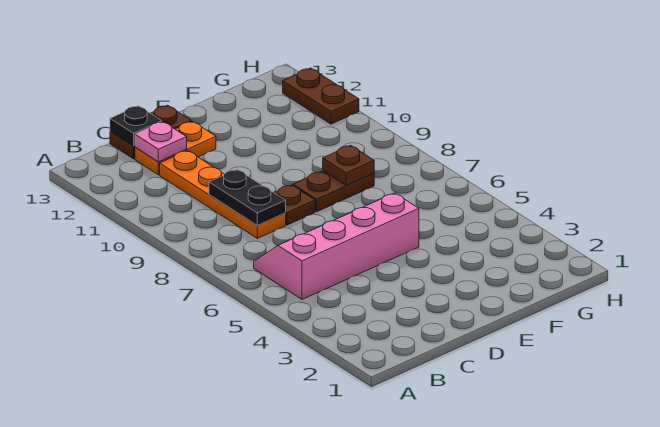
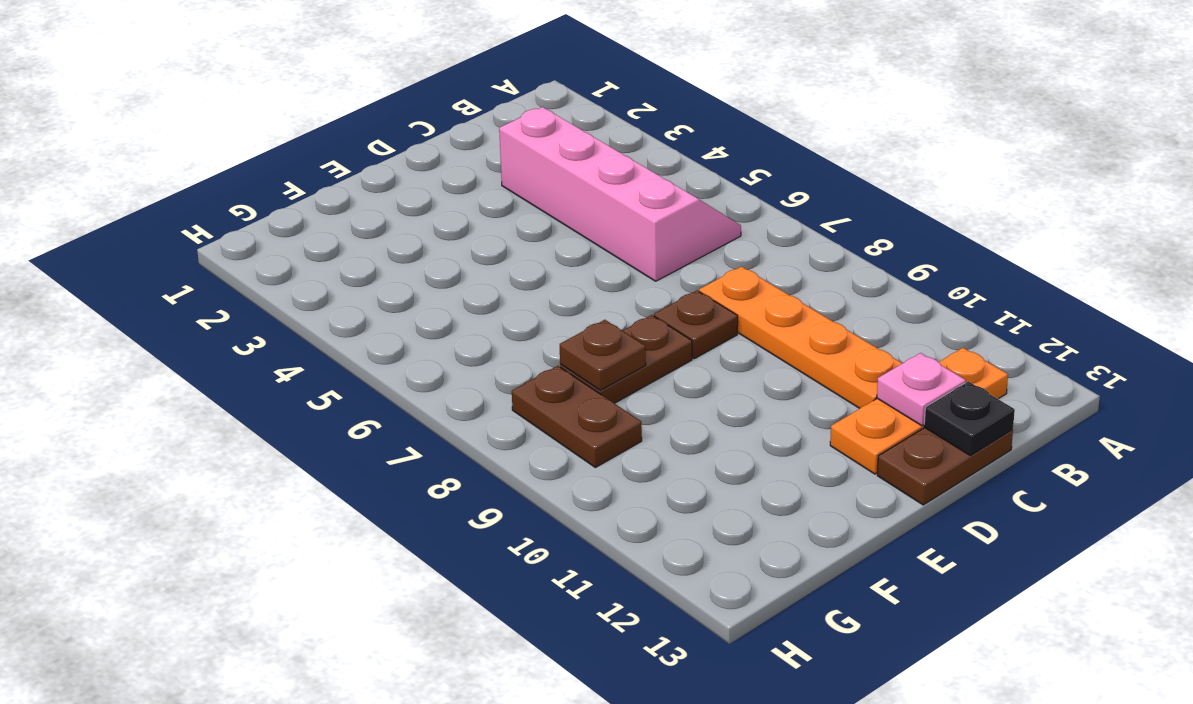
pink 2x4 slope [254,193,419,299] -> pink 2x4 slope turned to [499,107,741,281]
black 1x2 plate [209,169,286,226] -> none
orange 1x2 plate [135,121,216,175] -> orange 1x3 plate [830,348,1008,474]
brown 1x2 plate [283,68,359,124] -> brown 1x2 plate moved to [512,366,642,468]

